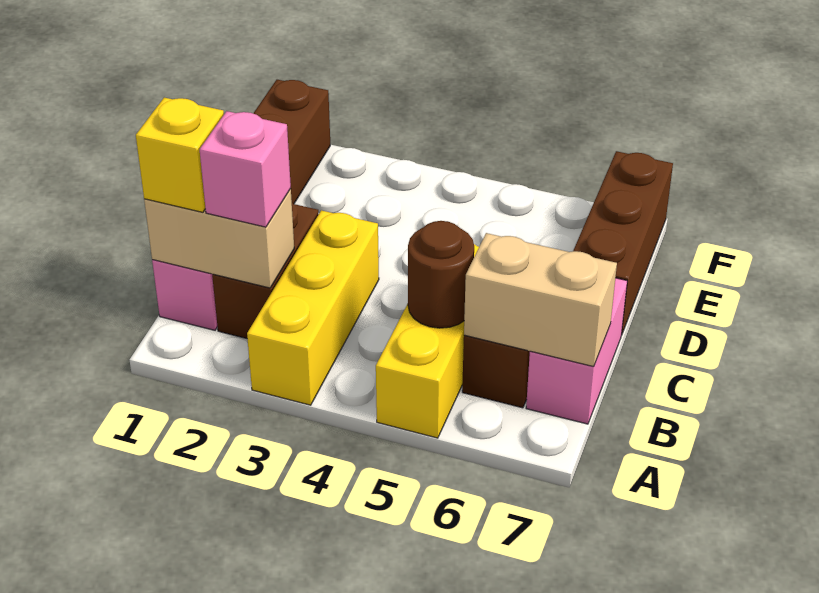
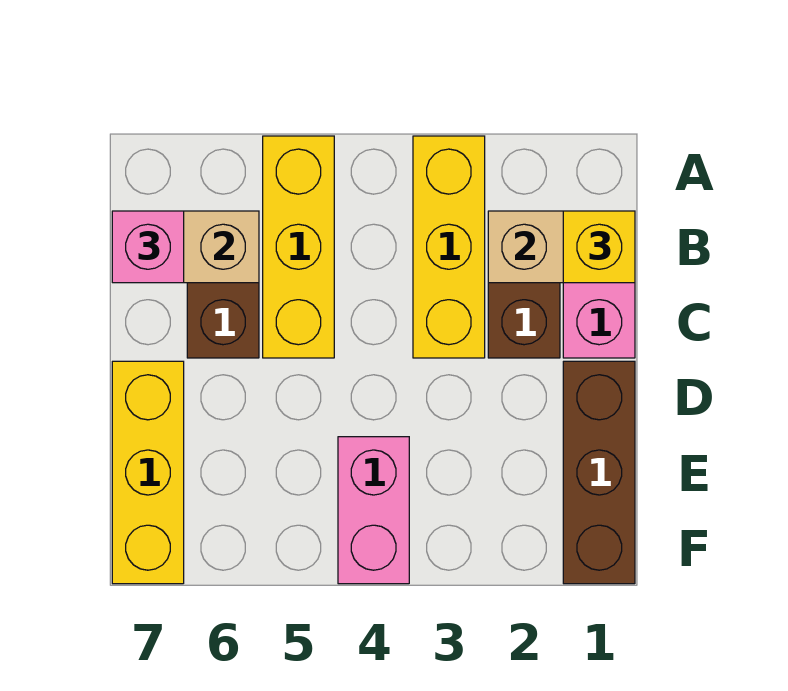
pink 1x1 brick [200,111,291,227] -> pink 1x1 brick moved to [112,211,184,283]
brown 1x1 round brick [408,221,474,328] -> none
pink 1x2 brick [526,278,627,424] -> pink 1x2 brick moved to [338,437,409,584]
brown 1x3 brick [573,151,673,335] -> yellow 1x3 brick [112,361,184,584]

